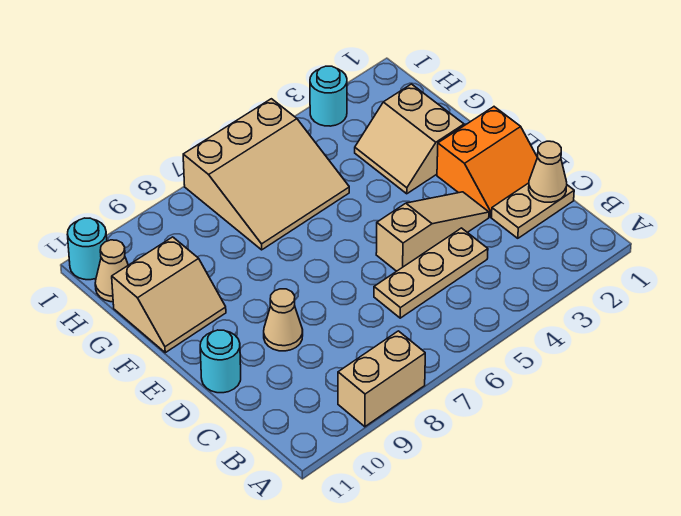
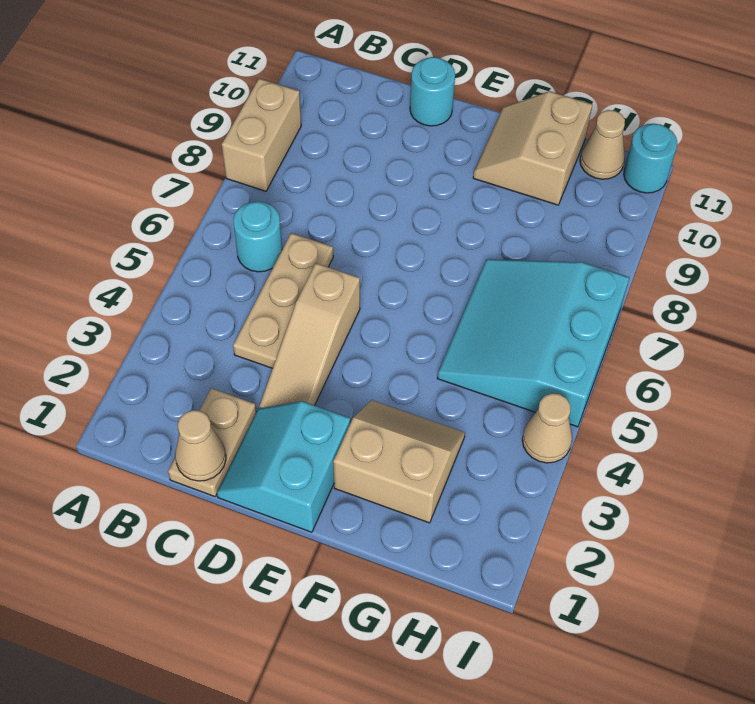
orange 2x2 slope [437,107,537,217] -> cyan 2x2 slope [217,401,350,532]
tan 1x1 cone [264,289,303,351] -> tan 1x1 cone moved to [522,393,572,463]
tan 3x3 slope [183,99,349,250] -> cyan 3x3 slope [437,259,630,427]
cyan 1x1 round brick [310,66,347,126] -> cyan 1x1 round brick moved to [233,201,282,272]

